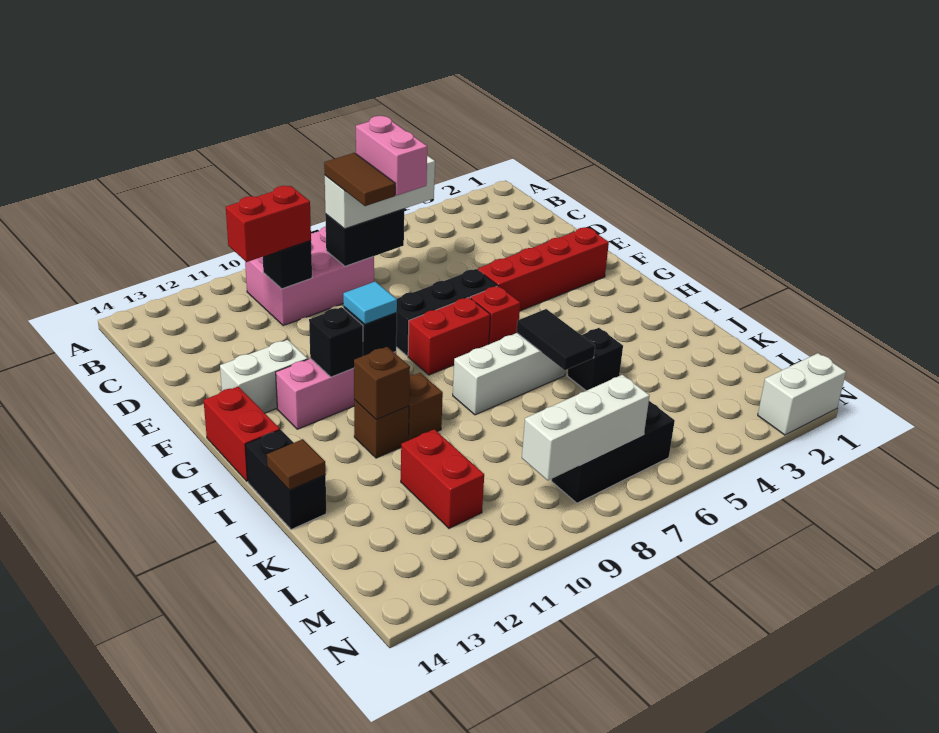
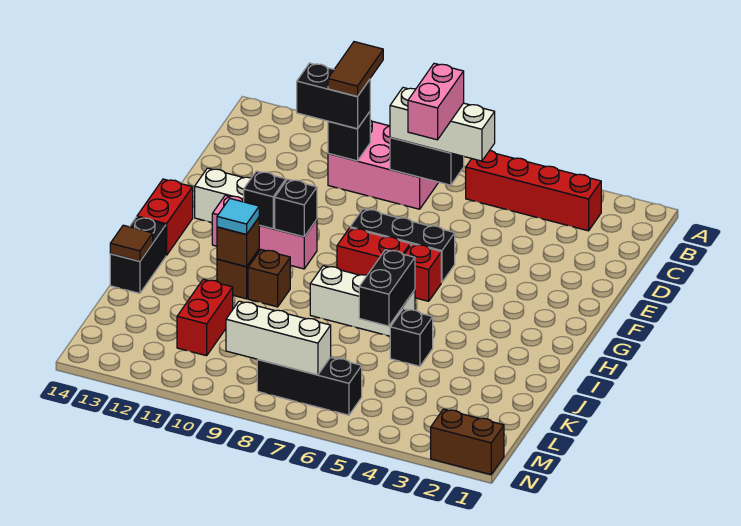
brown 1x2 tile [324,153,396,206] -> brown 1x2 tile moved to [328,42,383,97]
red 1x2 brick [226,186,311,262] -> black 1x2 brick [297,63,370,129]
red 1x4 brick [478,227,609,311] -> red 1x4 brick moved to [466,150,601,231]
cyan 1x1 tile [343,281,397,324] -> cyan 1x1 tile moved to [217,199,259,235]
black 1x2 tile [517,309,595,370] -> black 1x2 brick [359,250,415,326]
white 1x2 brick [758,353,846,435] -> brown 1x2 brick [431,409,504,475]

